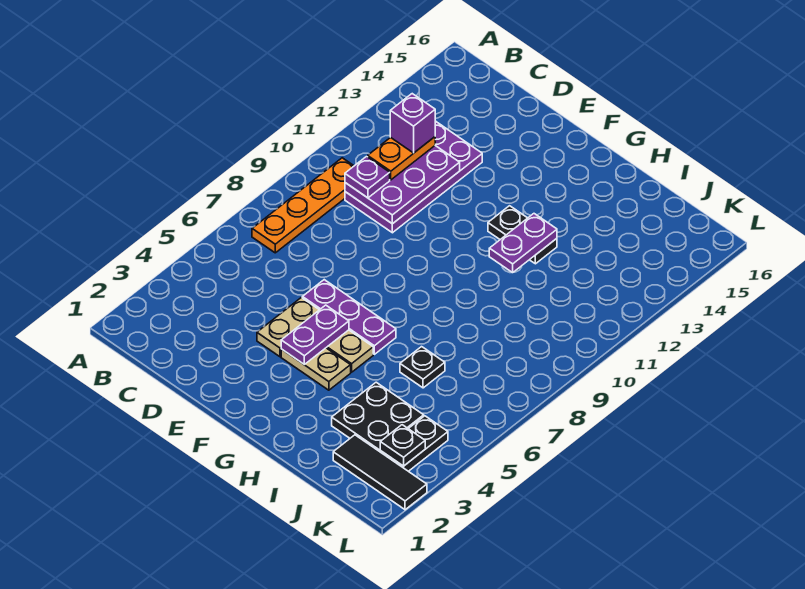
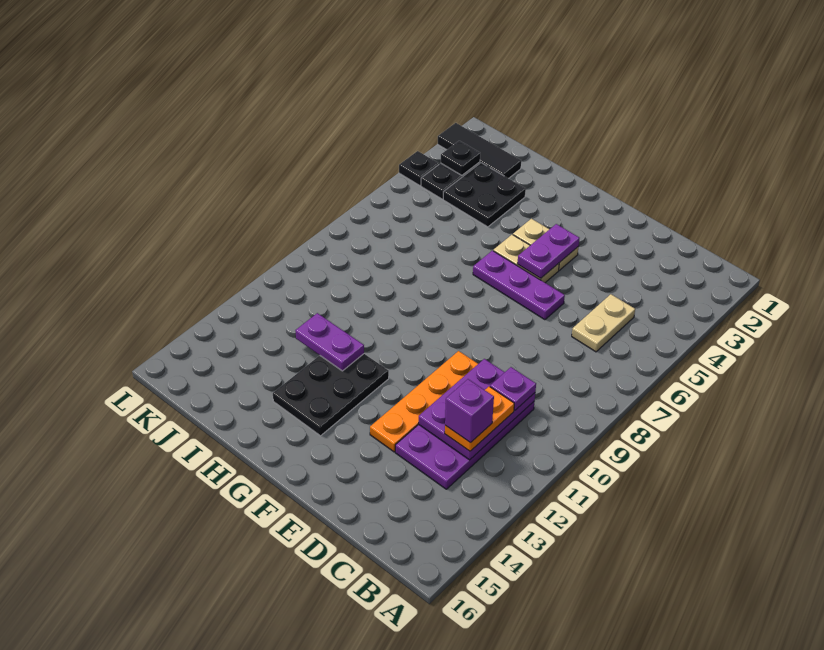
orange 1x4 plate [252,158,354,253] -> orange 1x4 plate moved to [370,351,478,452]
tan 1x2 plate [257,298,319,357] -> tan 1x2 plate moved to [572,294,635,352]
black 1x2 plate [488,206,557,264] -> black 2x3 plate [273,354,389,436]
purple 1x2 plate [489,214,557,273] -> purple 1x2 plate turned to [295,313,364,371]
black 1x1 plate [400,347,445,388] -> black 1x1 plate moved to [399,151,439,186]

